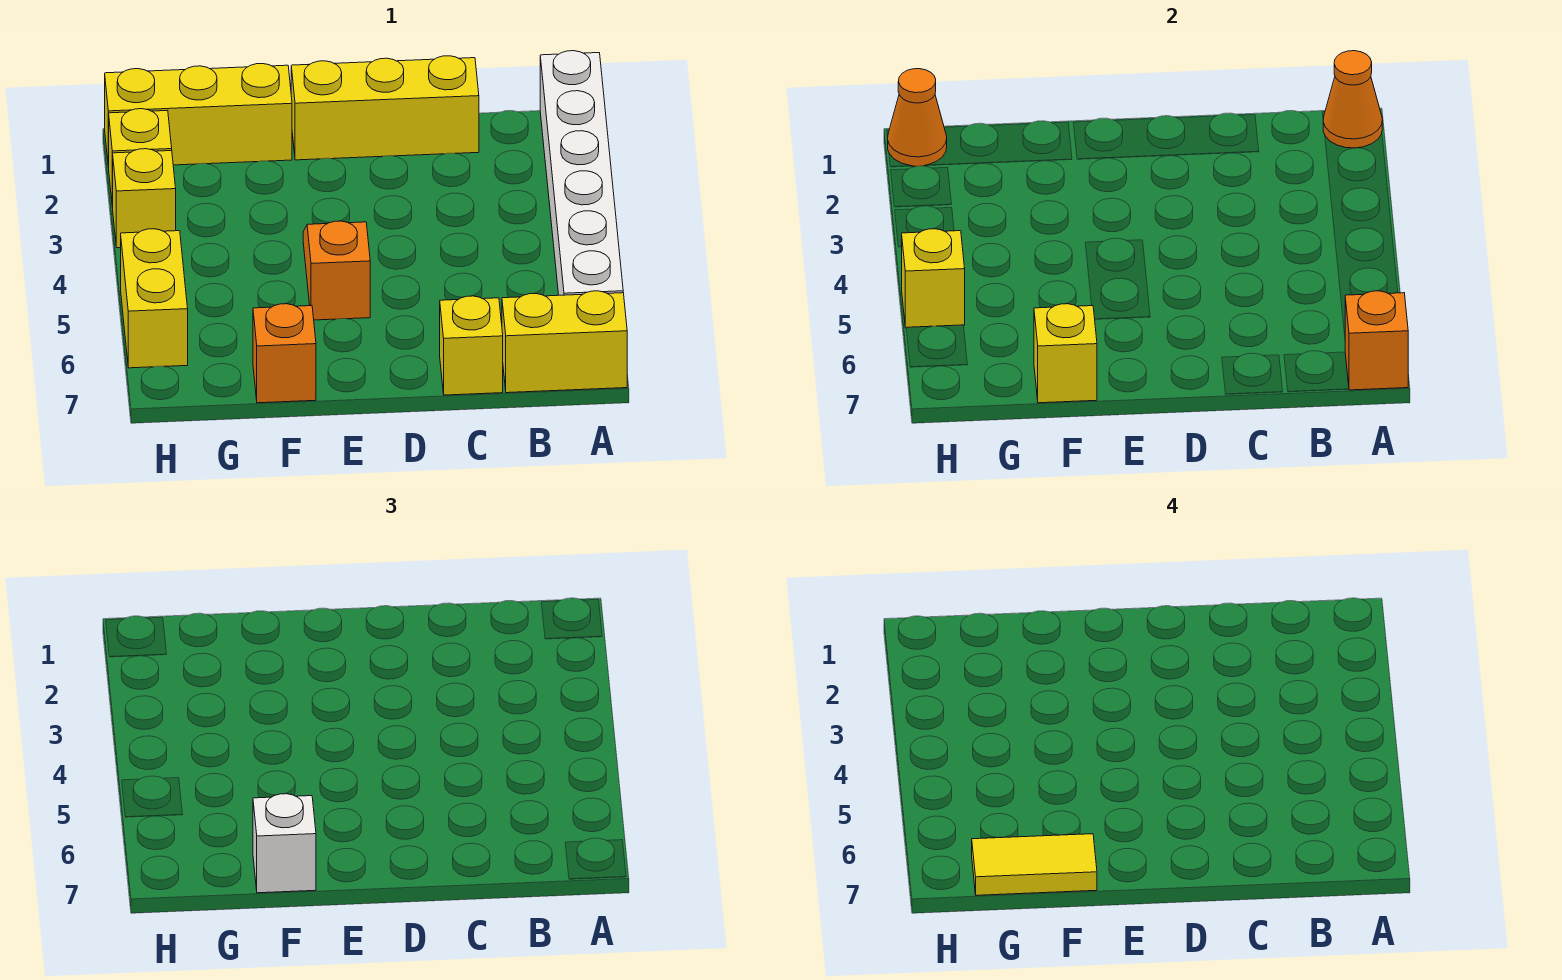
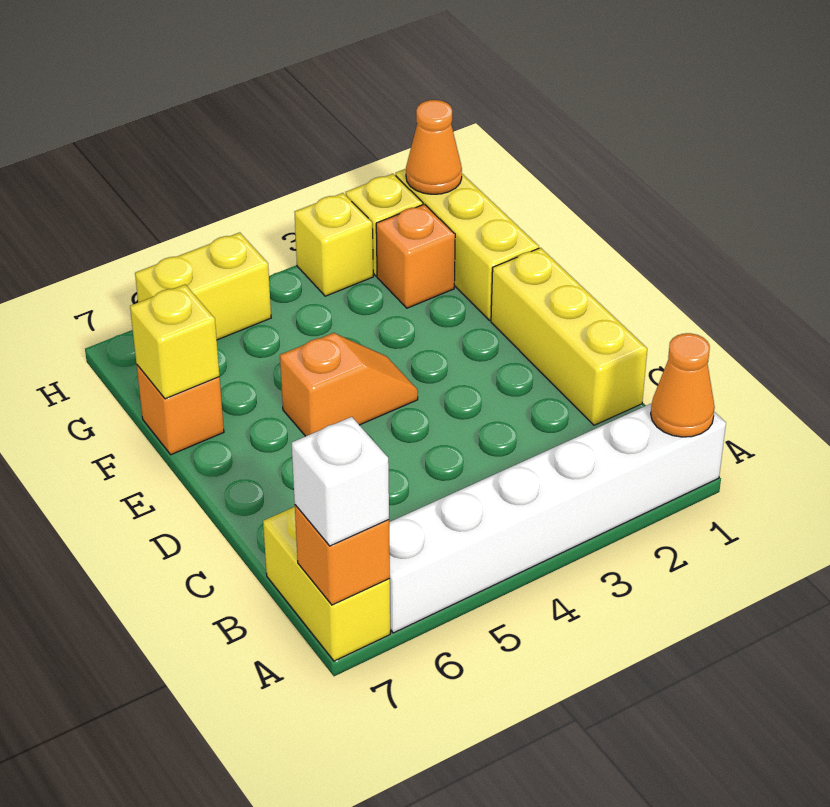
yellow 1x1 brick [440,296,503,395] -> none
white 1x1 brick [253,794,316,893] -> white 1x1 brick moved to [292,417,389,546]
yellow 1x2 tile [972,834,1097,895] -> none
none -> orange 1x1 brick [376,204,455,308]
yellow 1x1 brick [902,229,965,328] -> none

